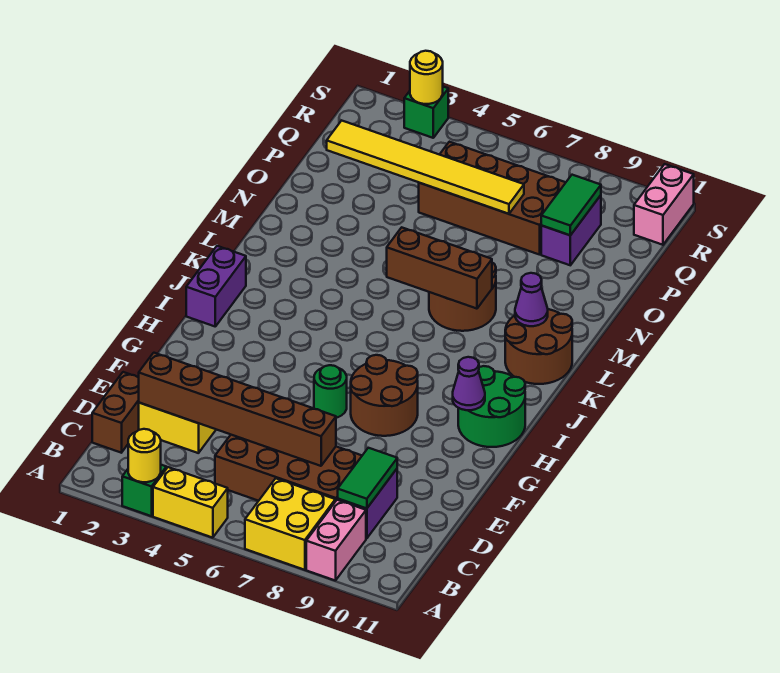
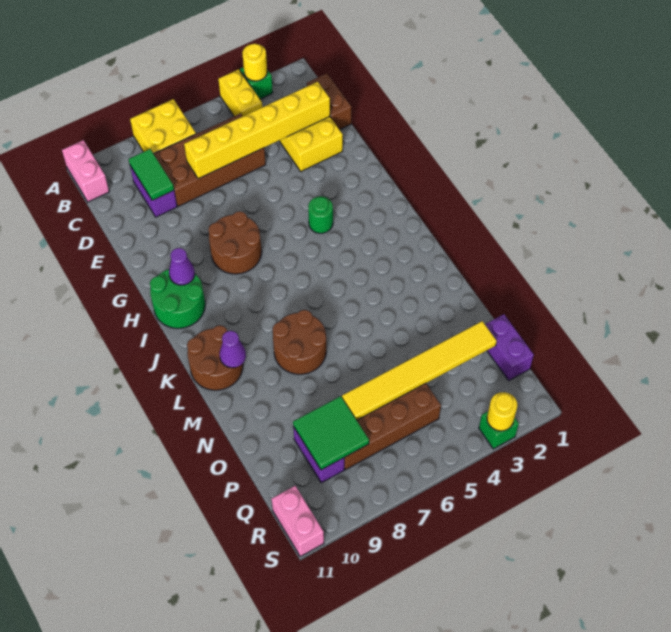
yellow 1x2 brick [153,467,228,538] -> yellow 1x2 brick turned to [218,69,262,116]
pink 1x2 brick [306,500,366,581] -> pink 1x2 brick moved to [62,140,109,202]
brown 1x6 brick [138,353,336,466] -> yellow 1x6 brick [184,82,330,179]
green 1x1 round brick [314,365,347,418] -> green 1x1 round brick moved to [308,196,333,233]
purple 1x2 brick [186,246,246,326] -> purple 1x2 brick moved to [485,314,534,380]
brown 1x3 brick [387,227,492,309] -> none
green 1x2 tile [541,175,601,235] -> green 2x2 tile [293,396,369,470]

